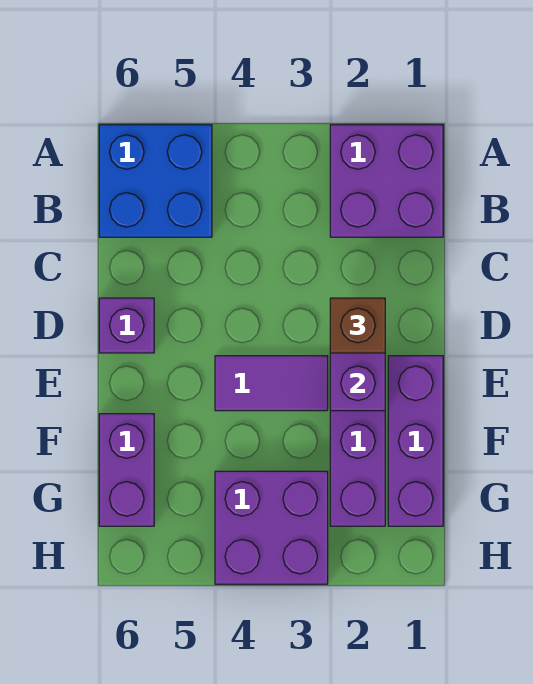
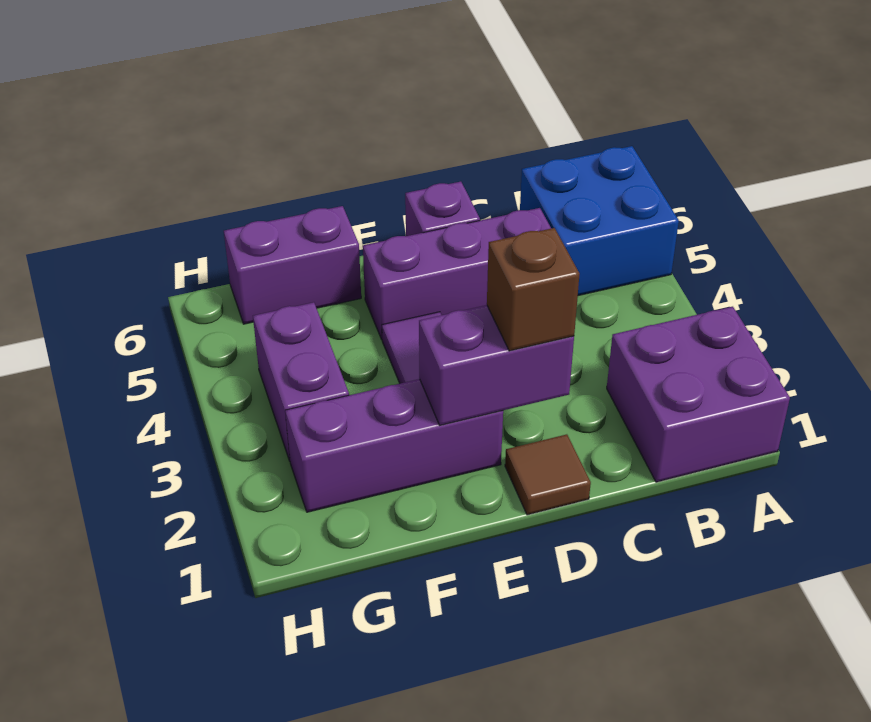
none -> brown 1x1 tile [505,434,591,515]
purple 1x3 brick [388,356,443,526] -> purple 1x3 brick moved to [363,208,551,339]
purple 2x2 brick [215,471,328,584] -> purple 1x2 brick [253,302,349,461]

